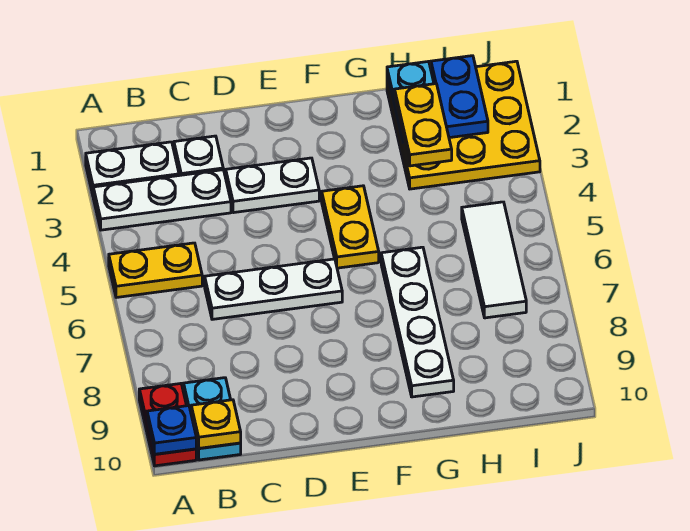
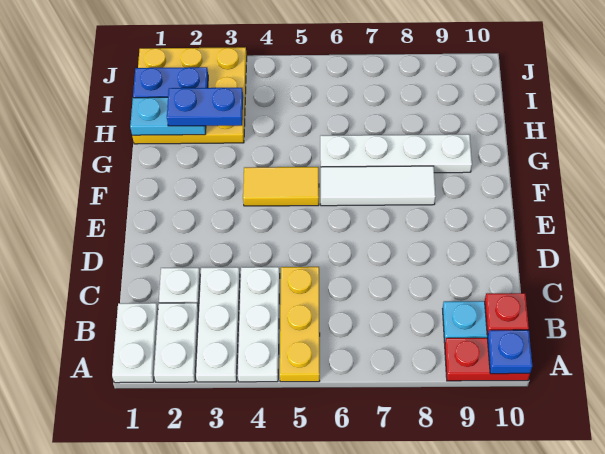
yellow 1x2 plate [109,243,202,298] -> yellow 1x3 plate [280,267,320,382]
yellow 1x1 plate [191,400,241,448] -> red 1x1 plate [485,293,529,336]
white 1x3 plate [205,259,342,319] -> white 1x3 plate moved to [238,267,280,382]
white 1x2 plate [226,158,319,213] -> white 1x2 plate moved to [112,303,158,383]
yellow 1x2 plate [322,186,379,268] -> yellow 1x2 tile [243,167,319,206]
yellow 1x2 plate [395,84,452,166] -> blue 1x2 plate [167,88,243,126]
white 1x3 tile [462,202,526,318] -> white 1x3 tile moved to [321,166,436,206]

